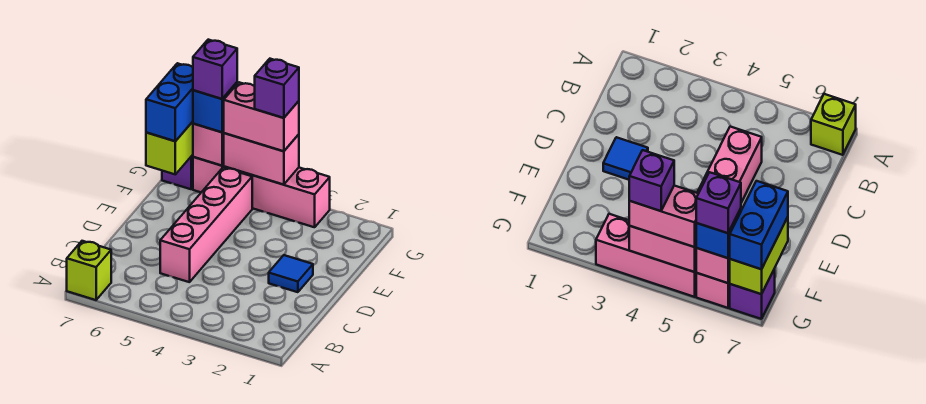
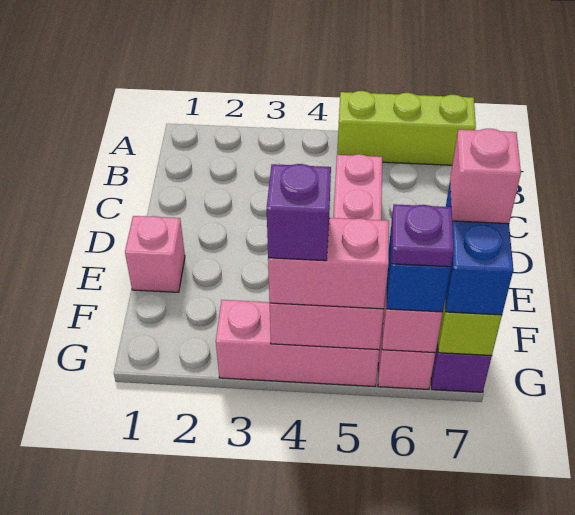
lime 1x1 brick [67,241,111,300] -> lime 1x3 brick [337,91,476,165]
blue 1x1 tile [269,255,313,292] -> none
none -> pink 1x1 brick [125,216,185,292]
none -> pink 1x1 brick [450,129,521,224]
purple 1x1 brick [193,40,237,99] -> purple 1x1 plate [392,204,454,267]

